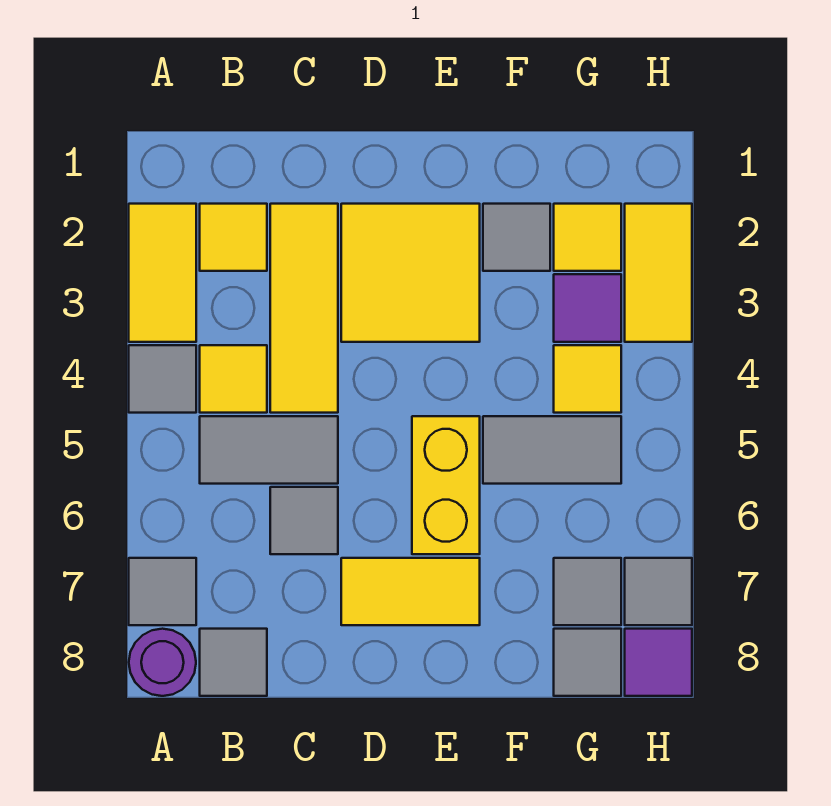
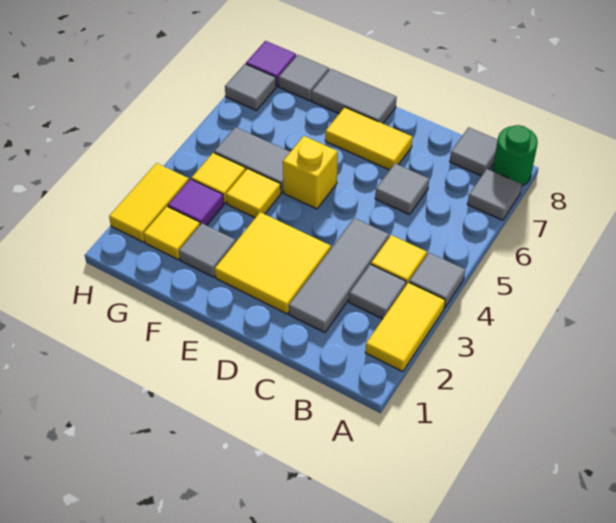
purple 1x1 round brick [129,629,196,696] -> green 1x1 round brick [493,125,538,186]
yellow 1x1 tile [200,204,267,271] -> yellow 1x1 tile moved to [226,169,281,218]
grey 1x2 tile [200,416,338,484] -> grey 1x2 tile moved to [312,69,397,123]
yellow 1x3 tile [270,204,338,413] -> grey 1x3 tile [289,218,389,333]
yellow 1x2 brick [412,416,480,554] -> yellow 1x1 brick [283,136,338,209]
grey 1x1 tile [554,558,621,625] -> grey 1x1 tile moved to [349,264,406,319]

